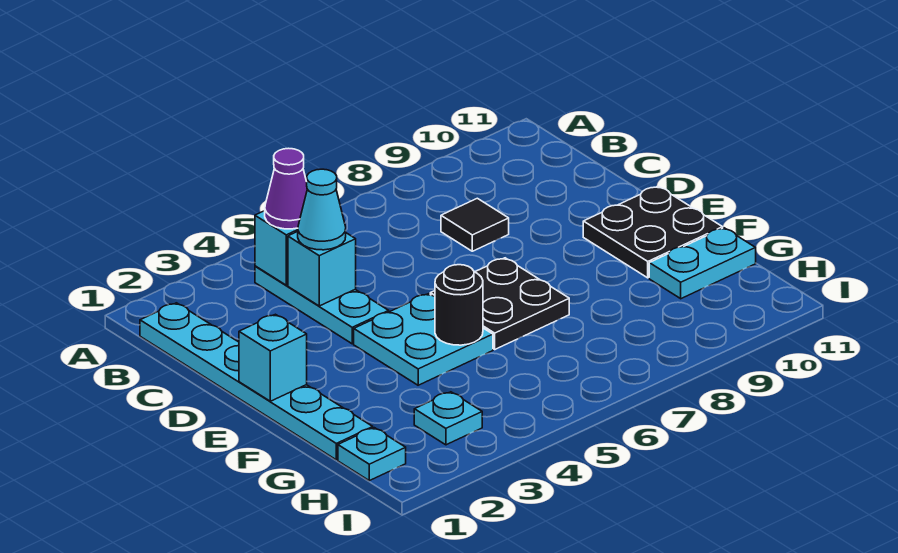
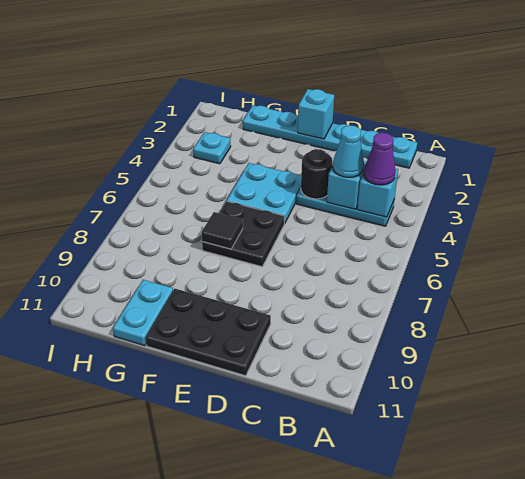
black 1x1 tile [441,198,509,251] -> black 1x1 tile moved to [202,212,243,249]
black 2x2 plate [583,186,723,278] -> black 2x3 plate [146,289,271,376]
black 1x1 round brick [435,265,483,345] -> black 1x1 round brick moved to [301,149,333,199]
cyan 1x1 plate [338,428,406,481] -> none

